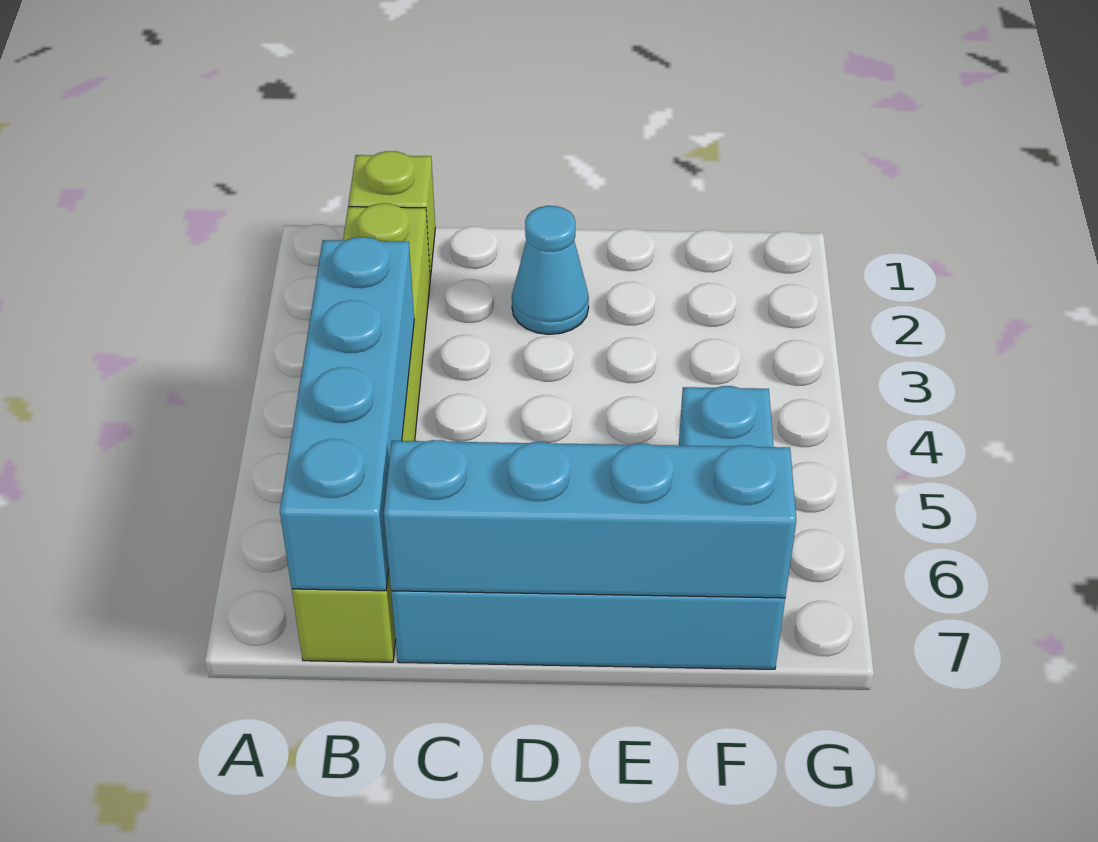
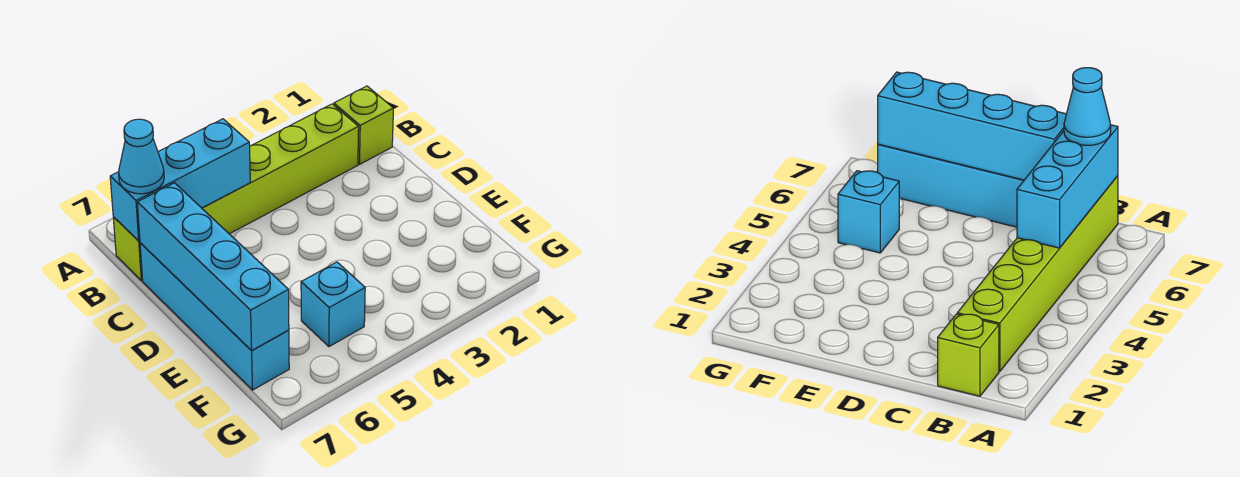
cyan 1x4 brick [280,237,414,591] -> cyan 1x3 brick [110,119,250,241]
cyan 1x1 cone [512,206,589,334] -> cyan 1x1 cone moved to [119,119,164,194]

